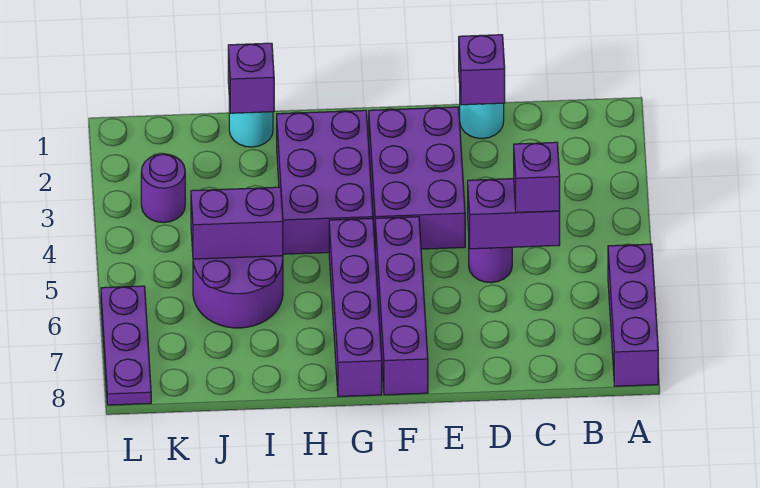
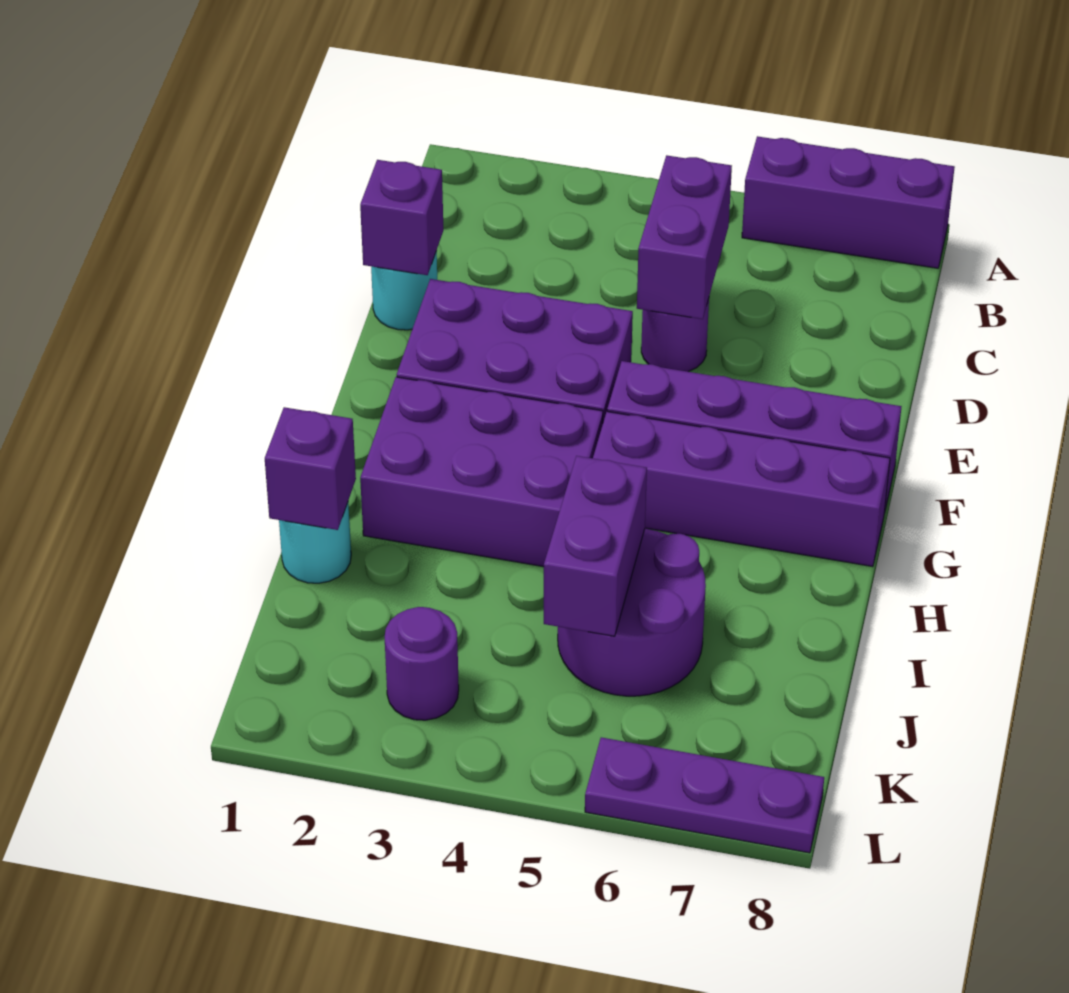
purple 1x1 brick [514,142,560,213] -> none

